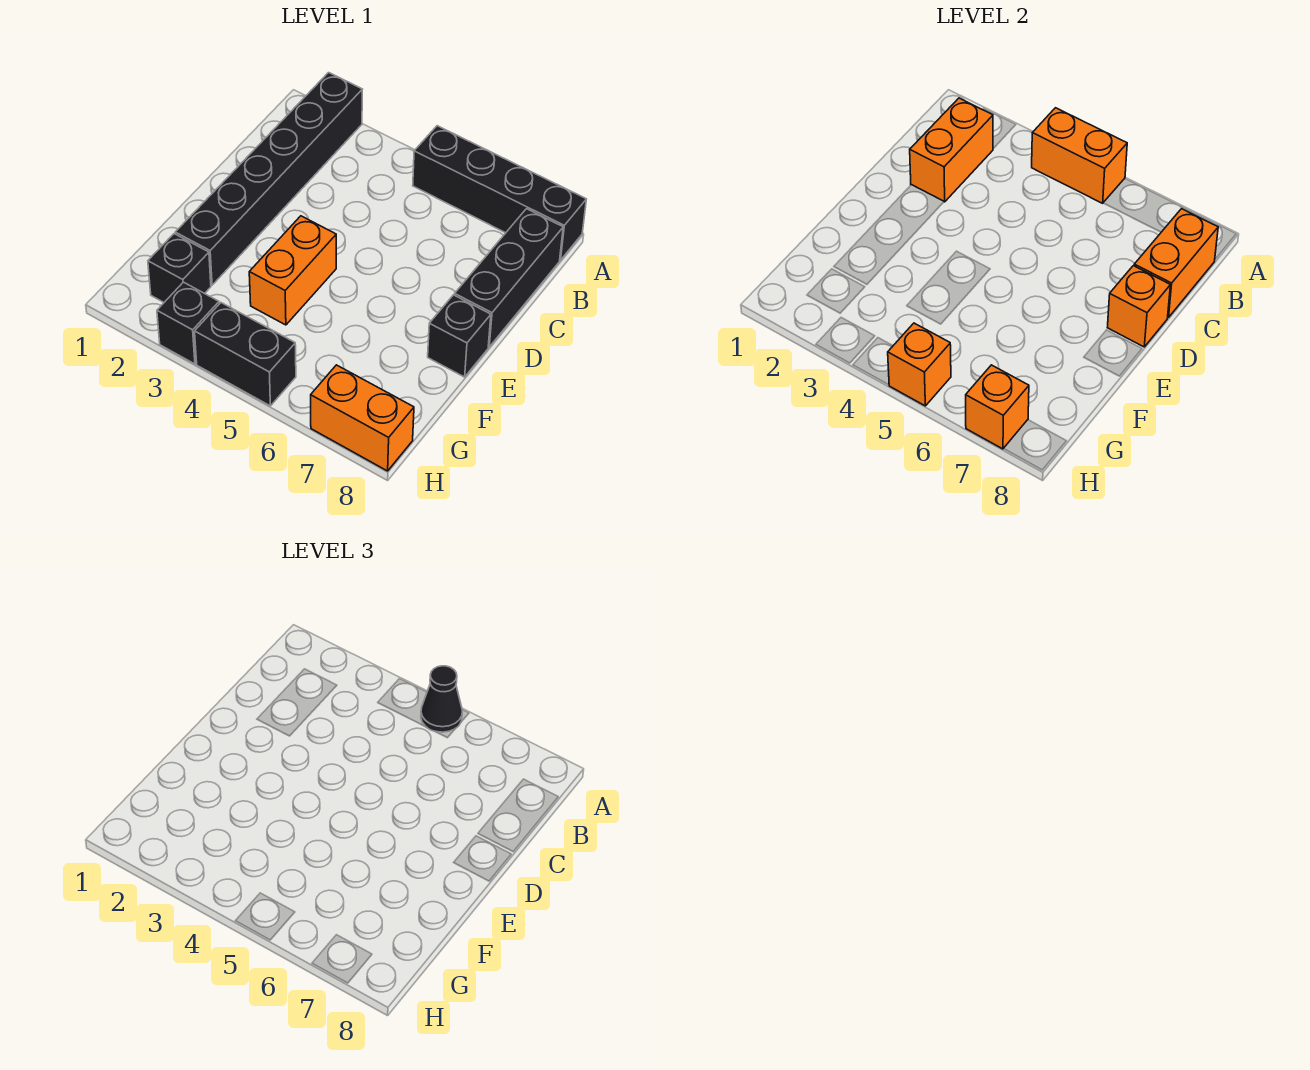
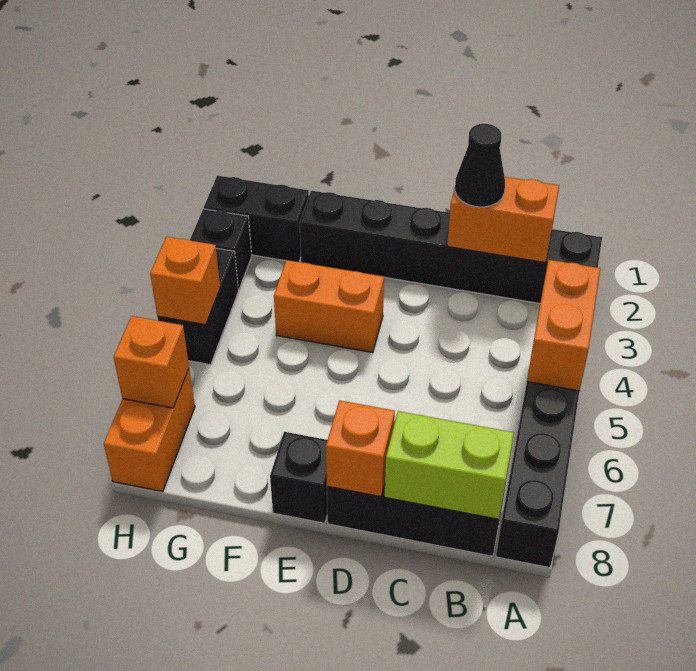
black 1x1 cone [421,666,462,732] -> black 1x1 cone moved to [455,124,505,207]
orange 1x2 brick [1134,209,1218,318] -> lime 1x2 brick [384,411,514,519]
black 1x1 brick [148,234,211,302] -> black 1x2 brick [204,176,309,262]

